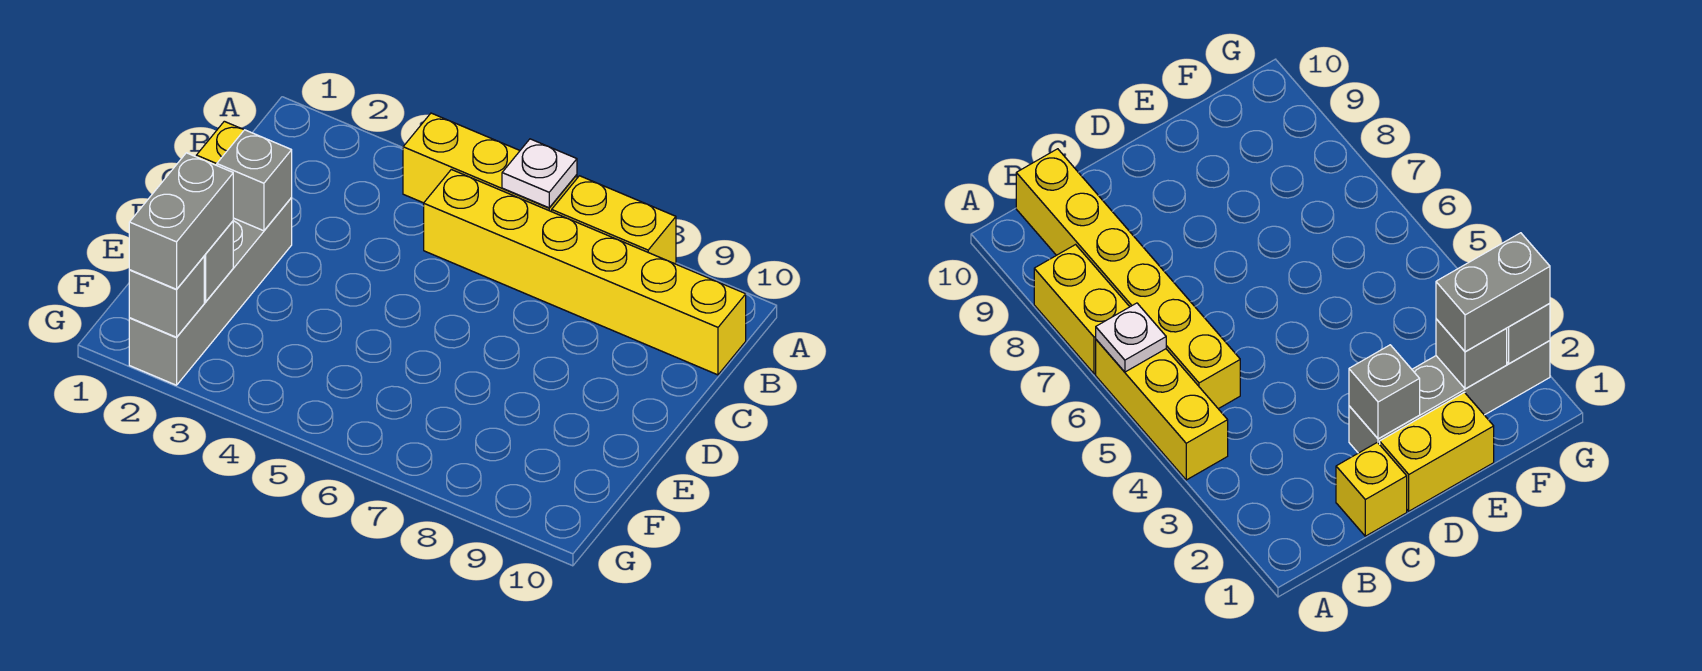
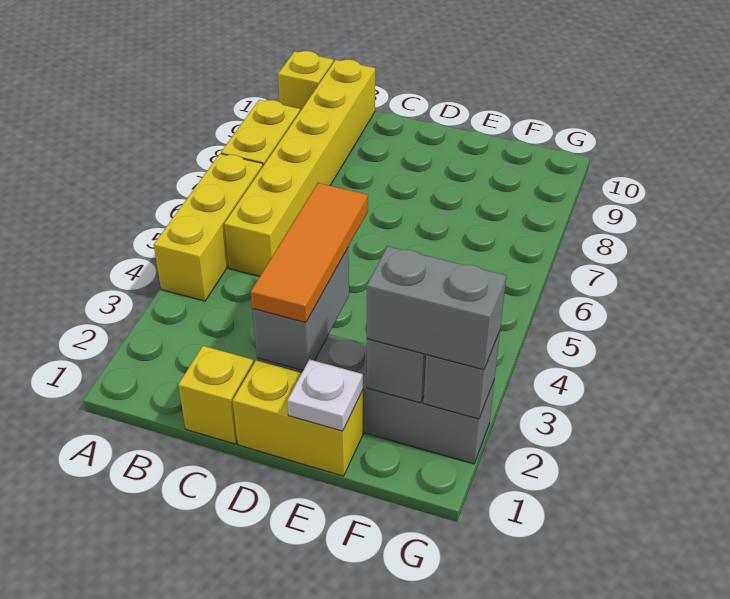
white 1x1 plate [502,139,577,208] -> white 1x1 plate moved to [287,359,363,431]
none -> yellow 1x1 brick [278,51,334,111]
grey 1x1 brick [217,130,292,231] -> grey 1x2 brick [252,248,349,370]
none -> orange 1x3 tile [251,183,368,323]

